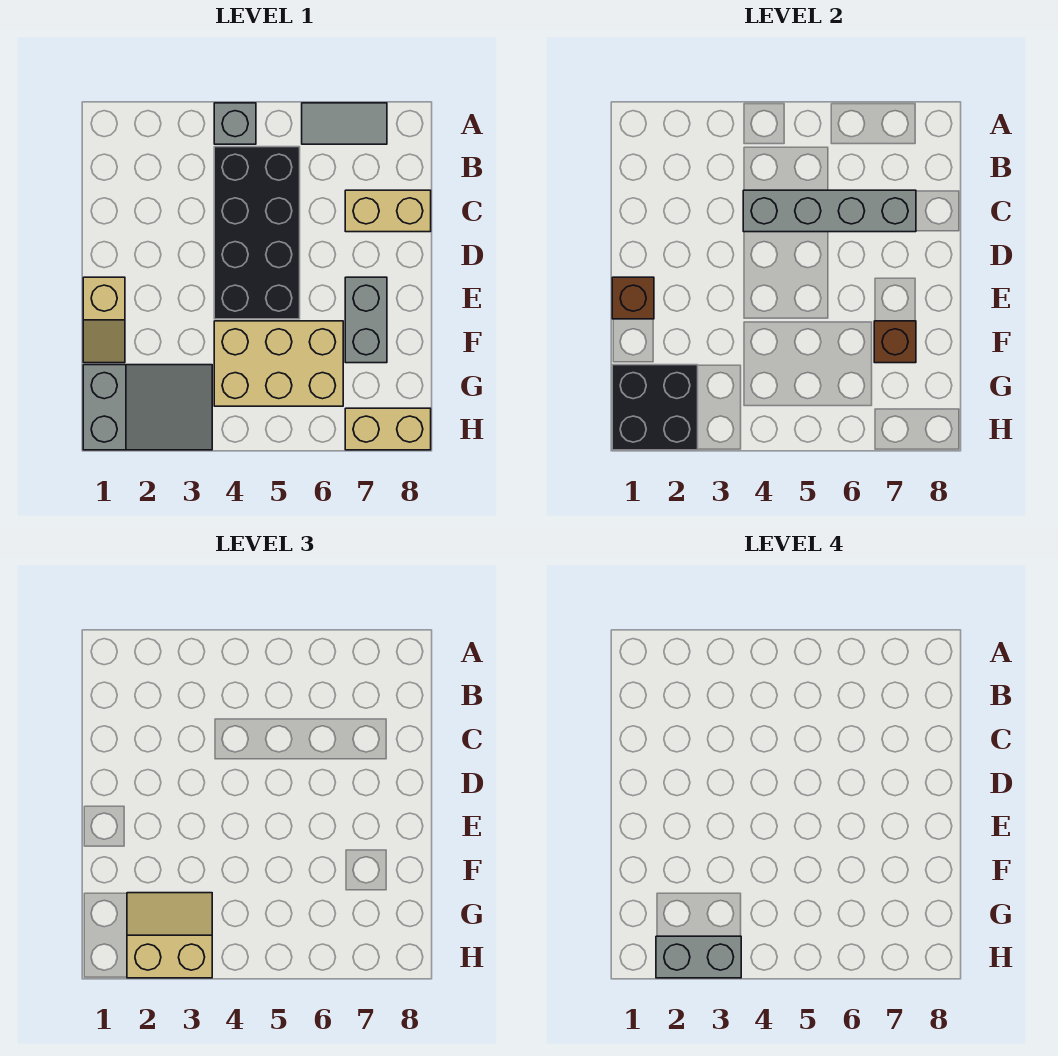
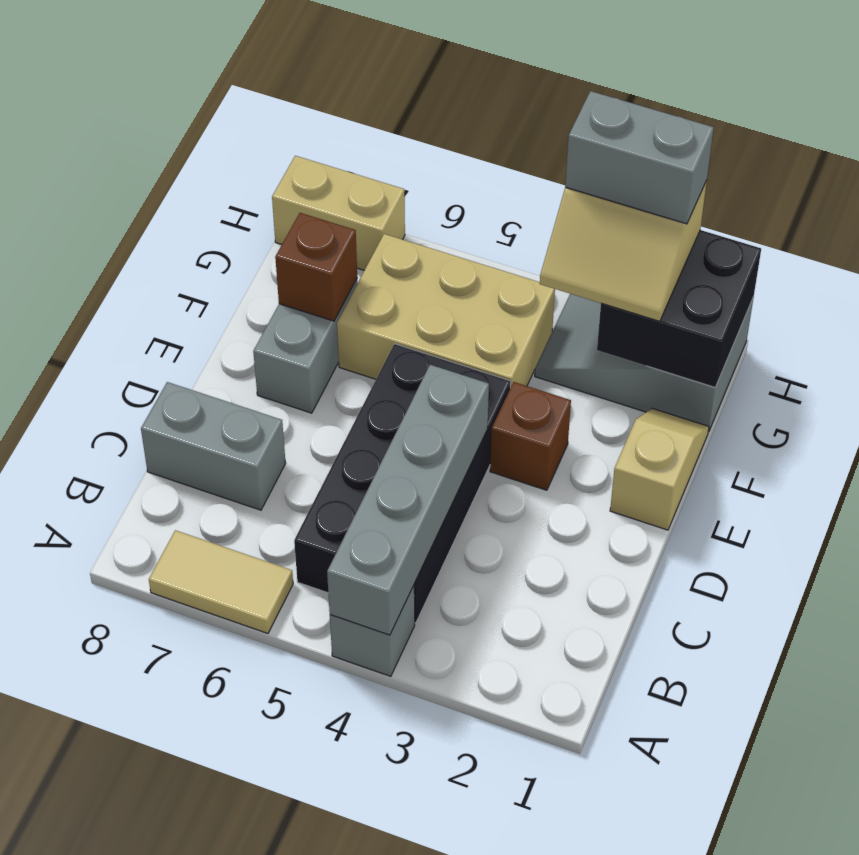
grey 1x2 tile [302,103,387,144] -> tan 1x2 tile [149,530,293,633]
grey 1x4 brick [743,190,916,232] -> grey 1x4 brick turned to [327,365,489,635]
tan 1x2 brick [345,190,431,232] -> grey 1x2 brick [141,382,286,510]
brown 1x1 brick [612,277,654,319] -> brown 1x1 brick moved to [490,382,571,490]

